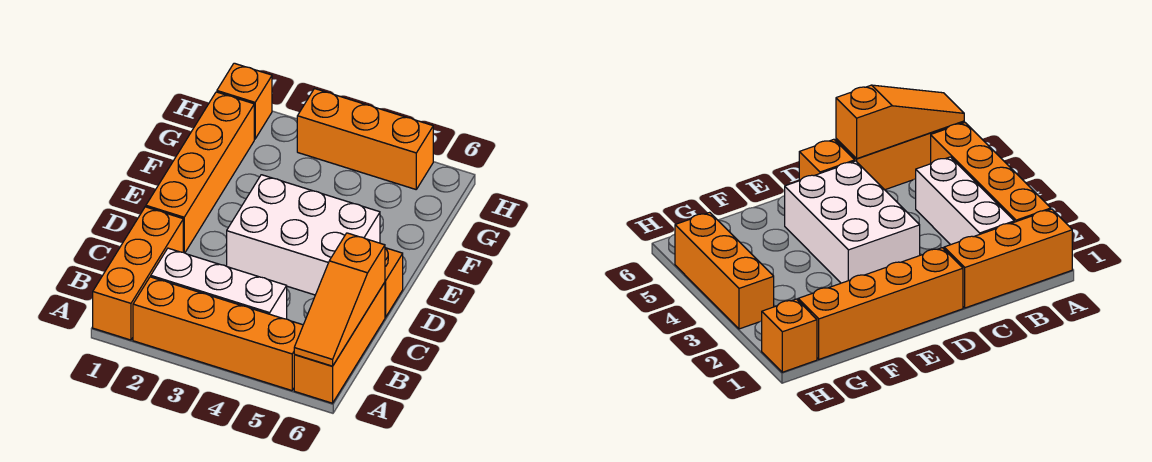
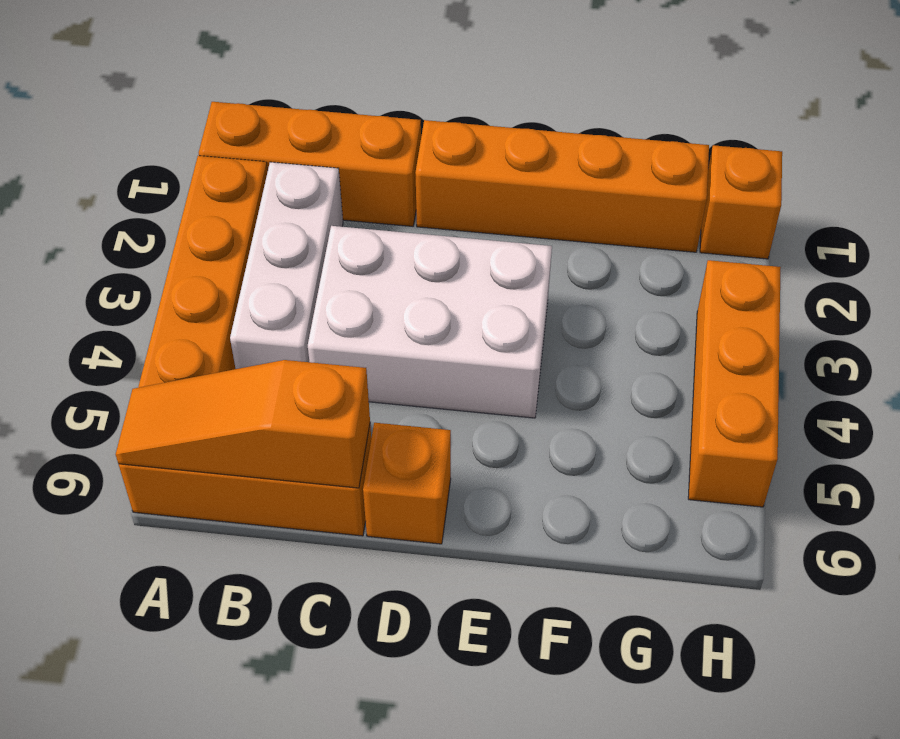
white 2x3 brick [227,175,380,295] -> white 2x3 brick turned to [308,226,552,418]

